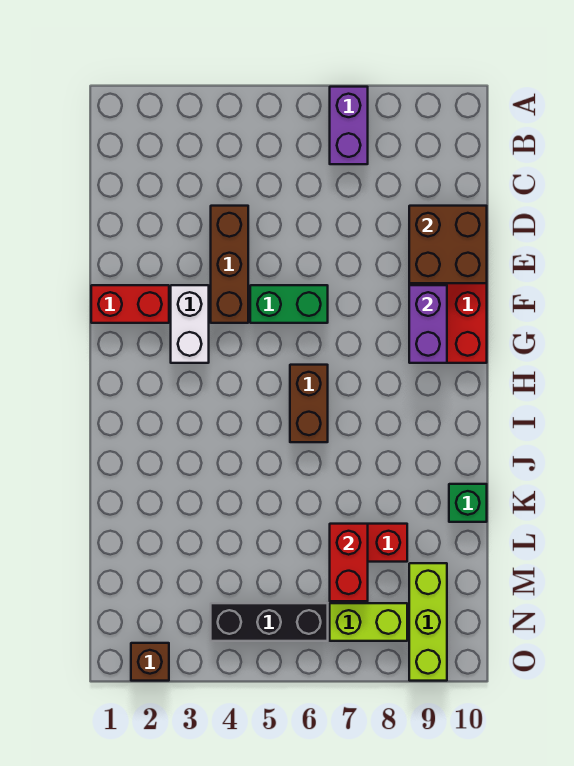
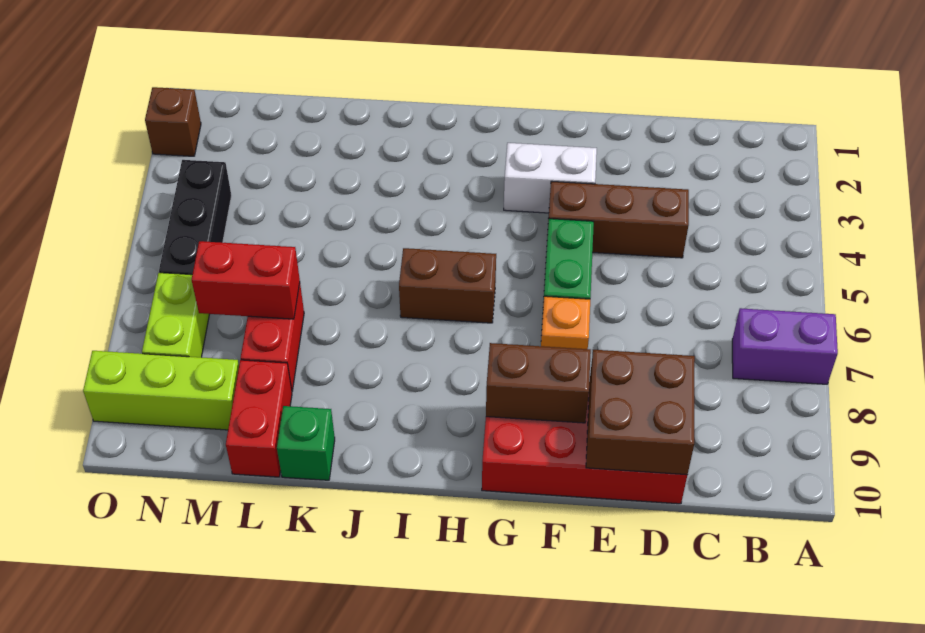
red 1x2 brick [91,285,169,323] -> red 1x2 brick moved to [226,360,292,477]
none -> orange 1x1 brick [541,296,590,349]
purple 1x2 brick [409,285,447,363] -> brown 1x2 brick [486,343,591,423]

